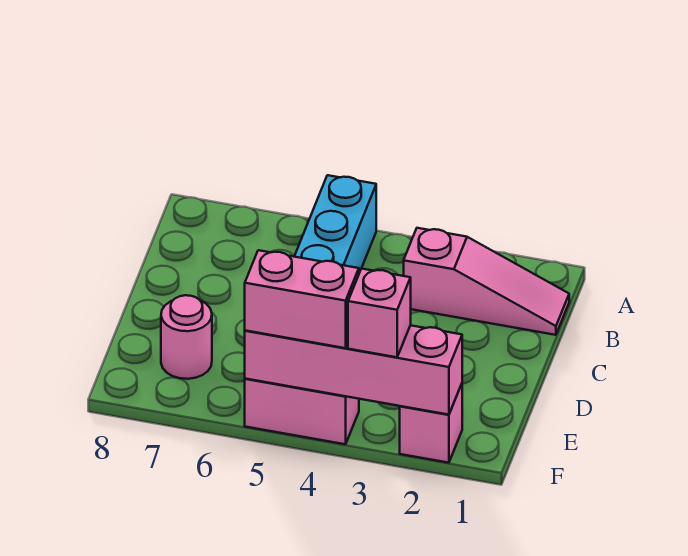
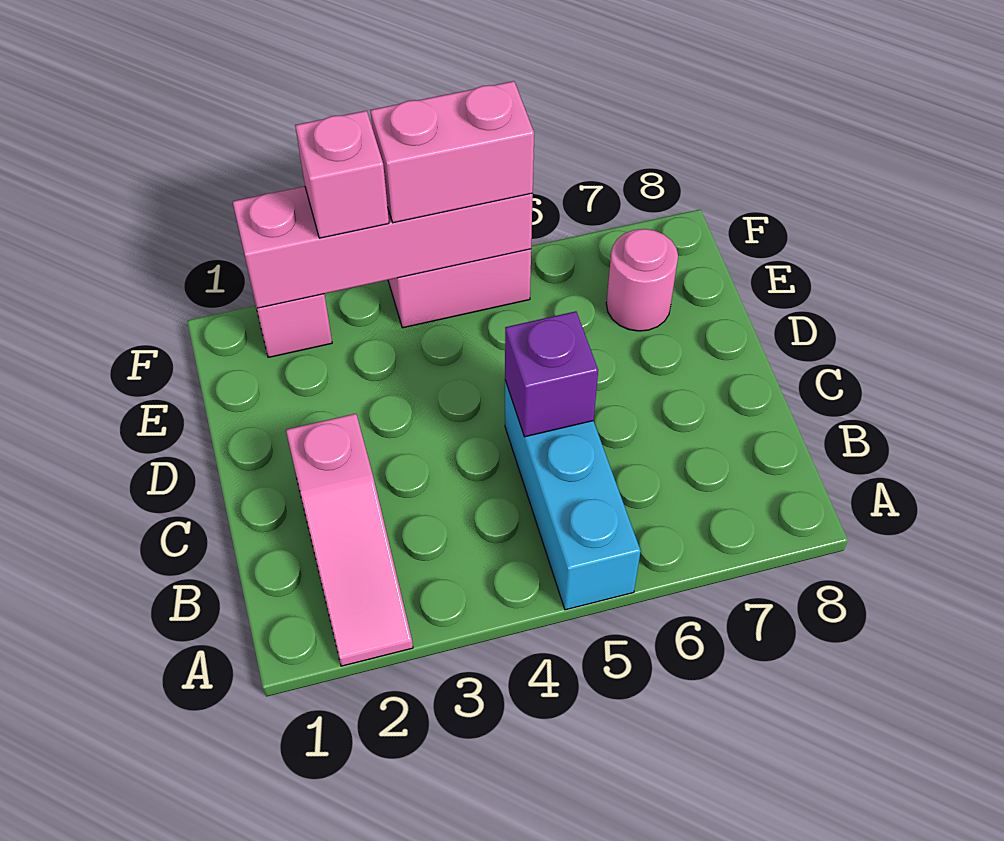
pink 1x3 slope [404,228,569,335] -> pink 1x3 slope turned to [286,414,413,666]
none -> purple 1x1 brick [505,311,598,437]

